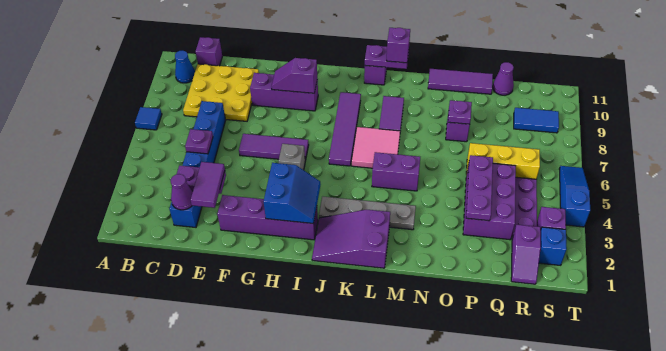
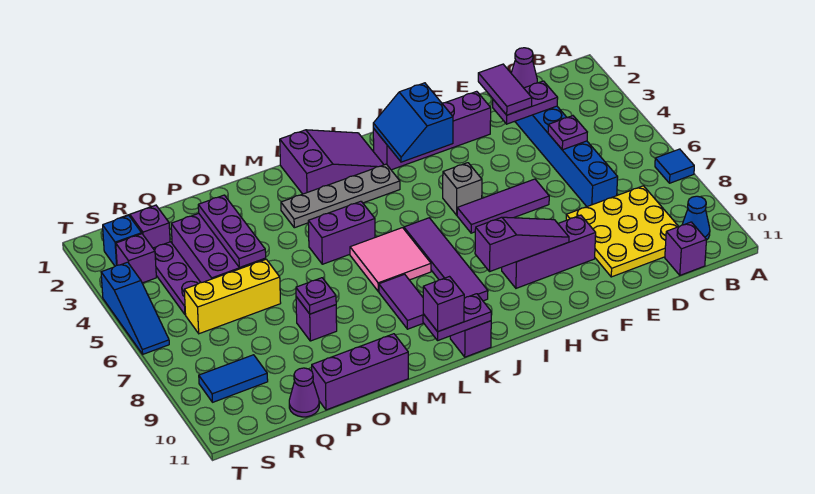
purple 1x2 slope [271,58,317,93] -> purple 1x3 slope [475,217,569,272]
purple 1x3 tile [428,69,493,94] -> purple 1x3 brick [312,334,408,410]

